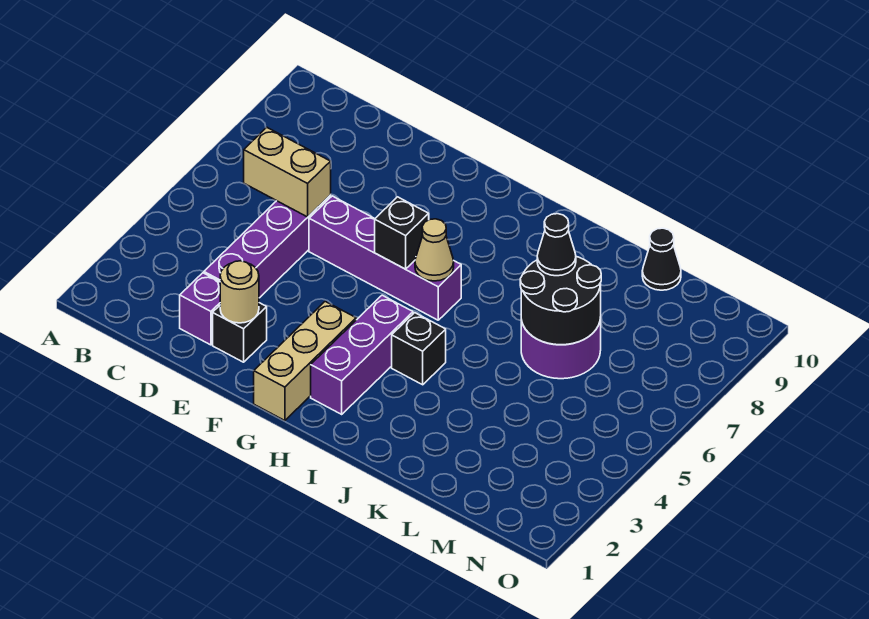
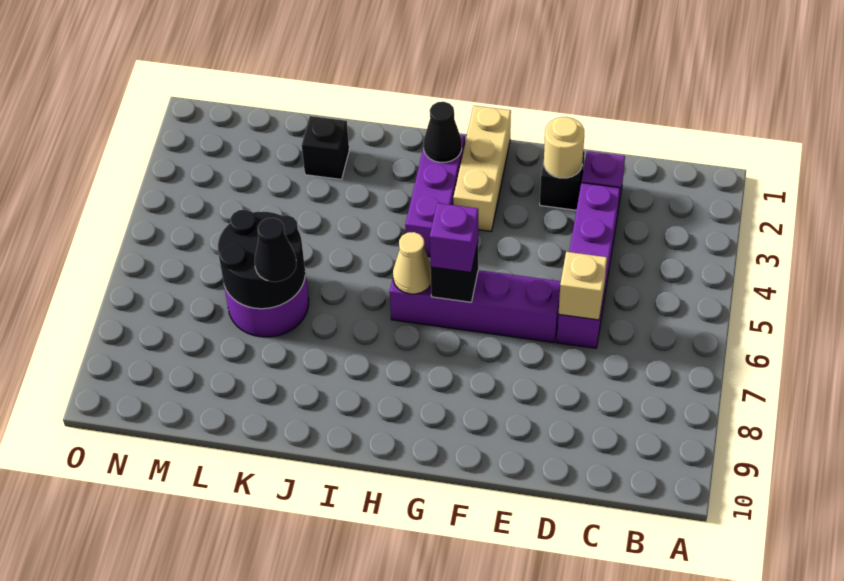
tan 1x2 brick [244,127,331,217] -> tan 1x1 brick [559,252,607,320]
none -> purple 1x1 brick [430,203,478,273]
black 1x1 brick [392,313,446,385] -> black 1x1 brick moved to [302,116,349,179]
black 1x1 cone [642,228,681,290] -> black 1x1 cone moved to [424,102,462,162]

